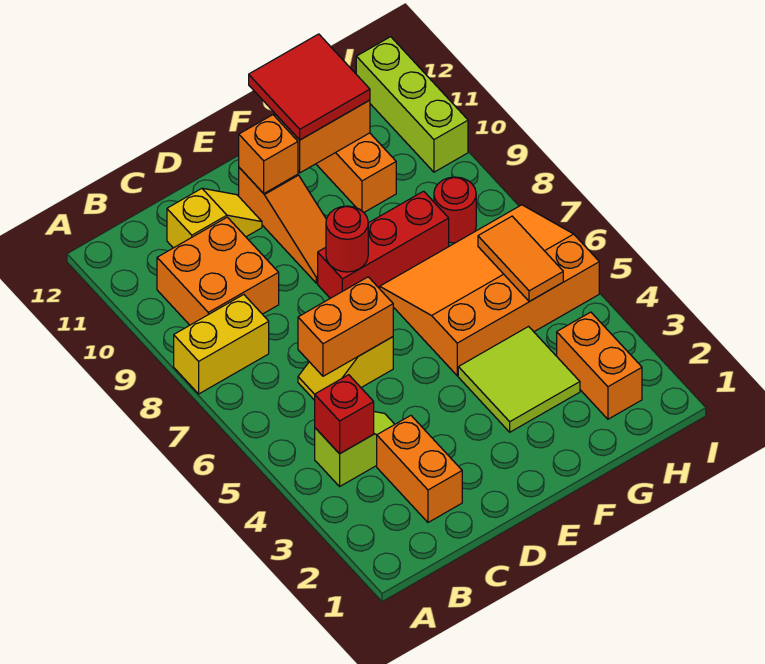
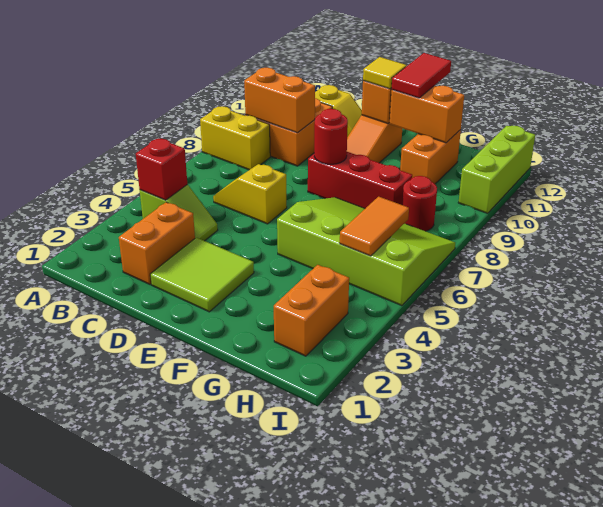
orange 1x2 brick [298,277,393,376] -> orange 1x2 brick moved to [244,68,315,133]
none -> yellow 1x1 tile [363,57,407,89]
lime 2x2 tile [458,326,580,432] -> lime 2x2 tile moved to [150,238,254,312]
orange 3x4 slope [380,205,599,376] -> lime 3x4 slope [277,197,455,306]
red 2x2 tile [249,34,370,140] -> red 1x2 tile [392,53,451,98]

